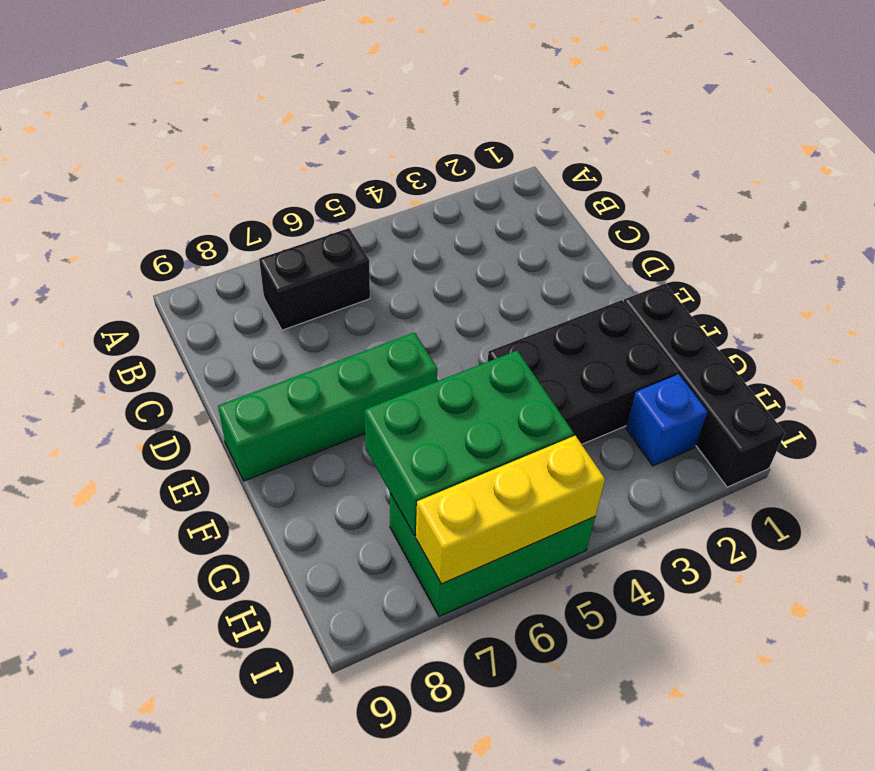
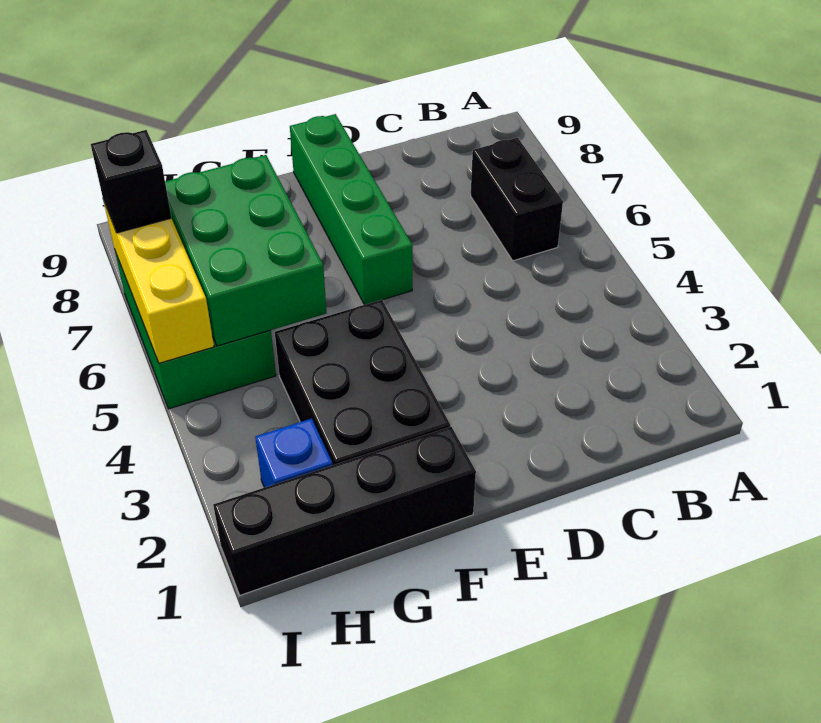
none -> black 1x1 brick [91,130,171,233]

